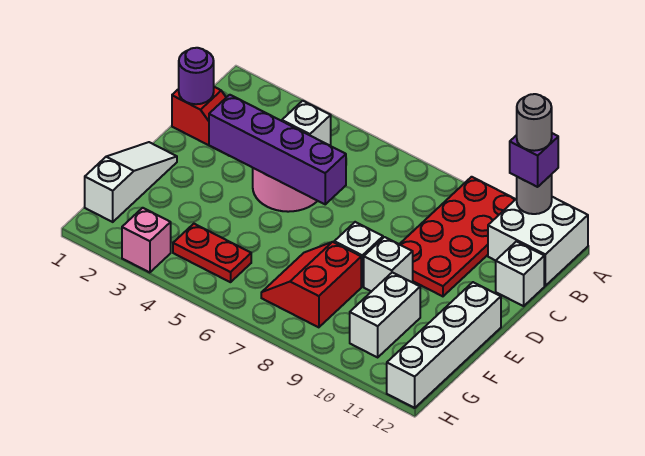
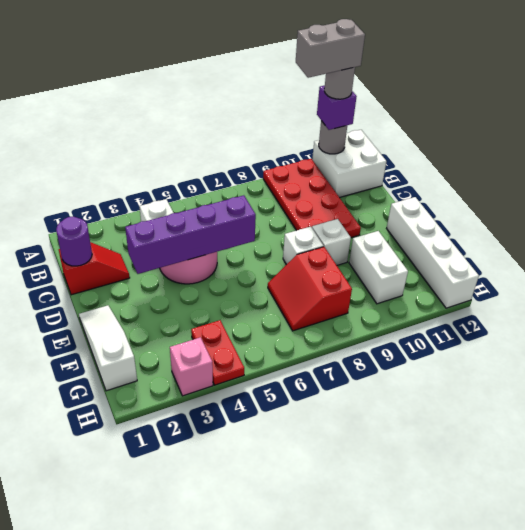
none -> grey 1x2 brick [296,19,365,78]
white 1x1 brick [496,241,544,306] -> none
red 1x2 plate [173,224,251,282] -> red 1x2 plate turned to [191,320,244,385]

